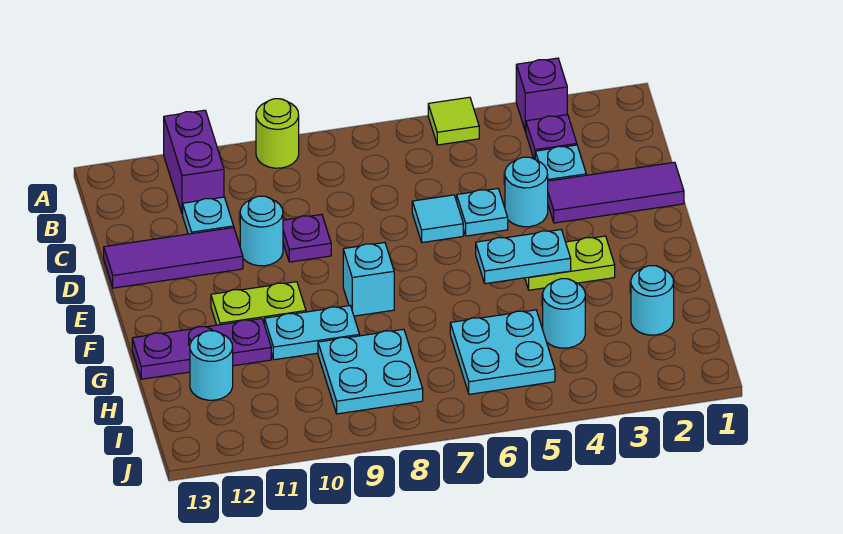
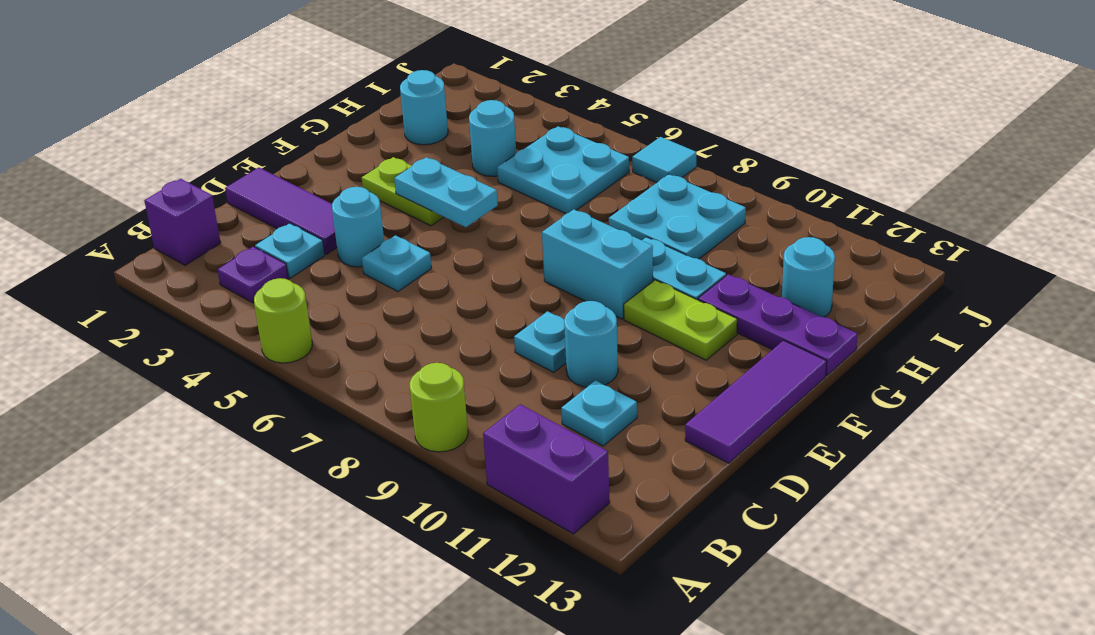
purple 1x1 brick [516,58,567,132] -> purple 1x1 brick moved to [144,179,221,265]
lime 1x1 tile [428,97,479,145] -> lime 1x1 round brick [254,278,312,363]
purple 1x2 brick [164,110,224,214] -> purple 1x2 brick turned to [483,404,610,534]
cyan 1x1 tile [412,195,463,243] -> cyan 1x1 tile moved to [632,137,696,183]
purple 1x1 plate [283,214,331,262] -> cyan 1x1 plate [514,311,566,372]
purple 1x3 tile [104,227,243,288] -> purple 1x3 tile turned to [685,341,827,463]
cyan 1x1 brick [343,243,394,316] -> cyan 1x2 brick [542,209,653,319]

